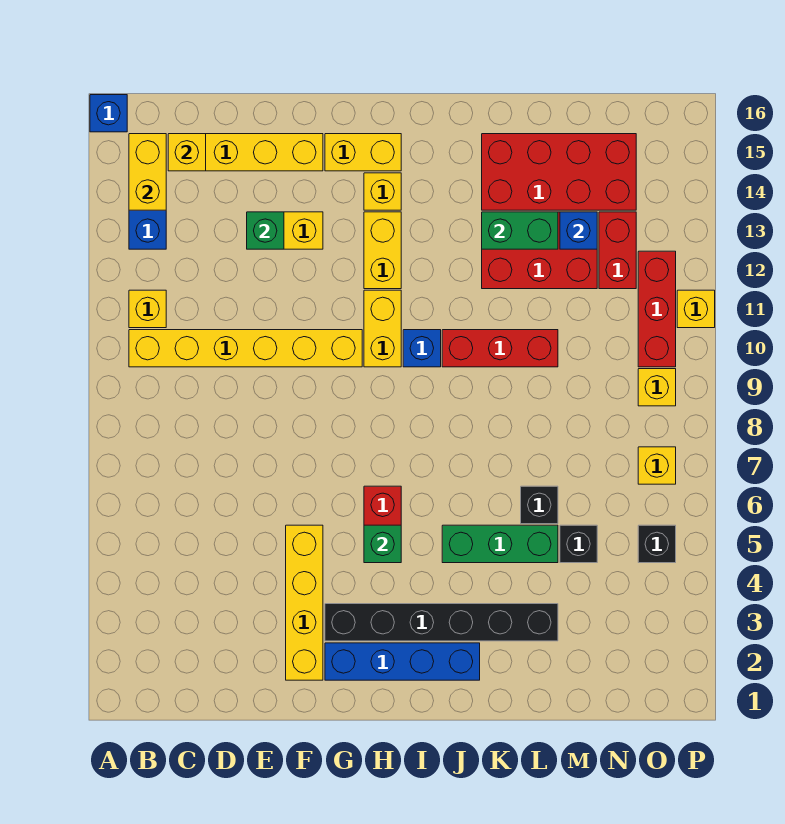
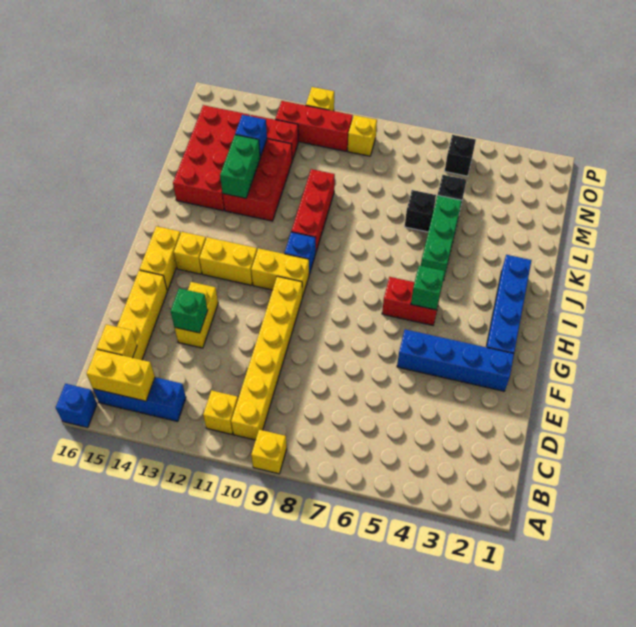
yellow 1x4 brick [286,525,323,680] -> blue 1x4 brick [397,329,514,391]
black 1x6 brick [325,604,558,641] -> none
yellow 1x1 brick [638,447,676,484] -> yellow 1x1 brick moved to [251,430,287,474]

